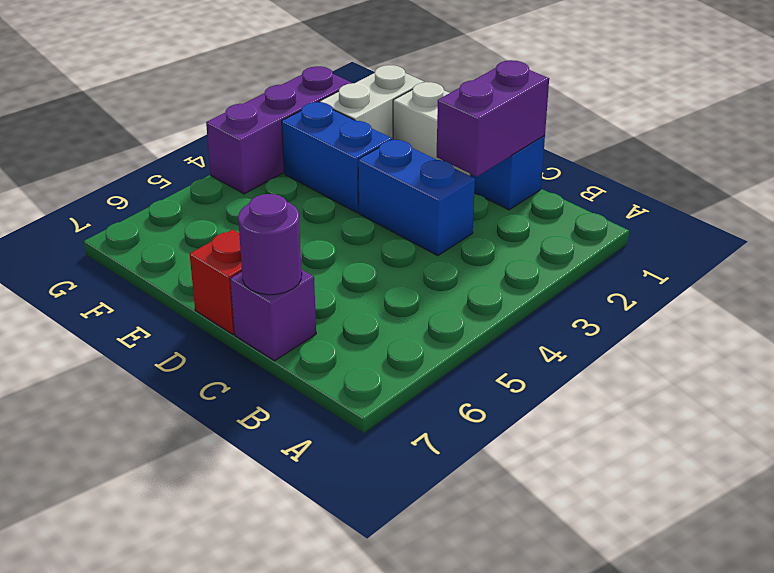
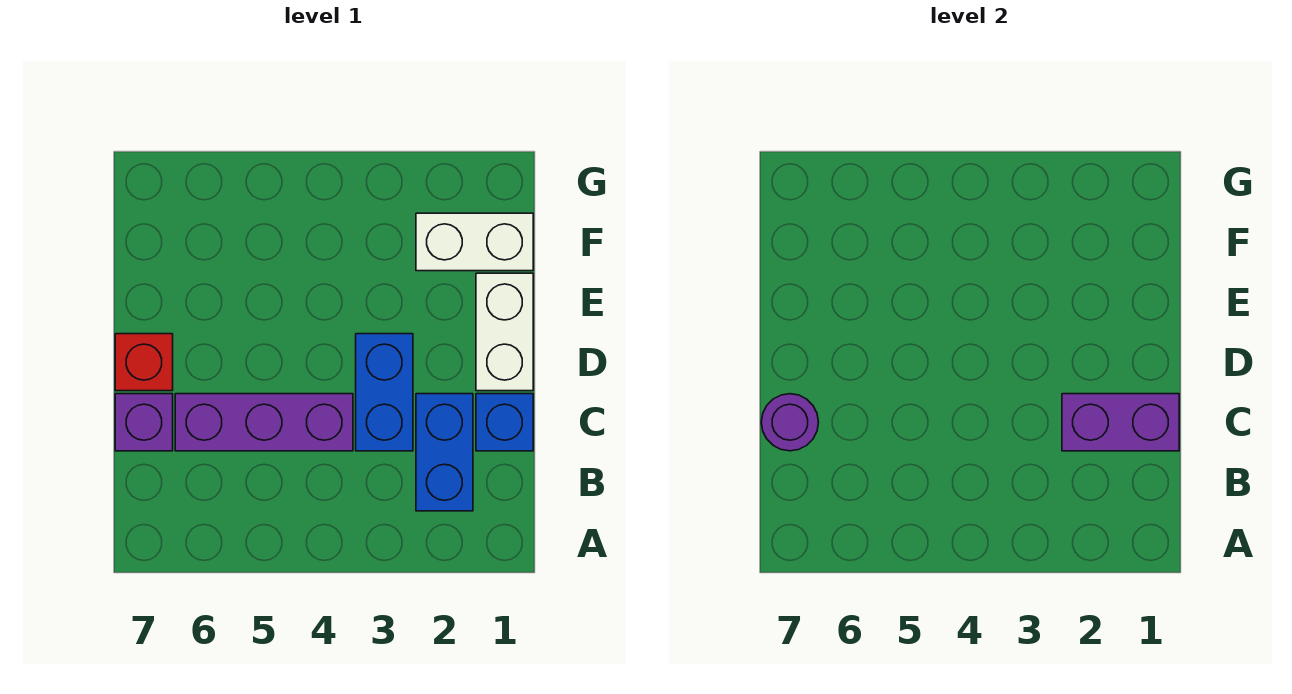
blue 1x2 brick [282,102,392,213] -> blue 1x2 brick moved to [416,394,473,511]
purple 1x3 brick [206,66,352,194] -> purple 1x3 brick moved to [175,394,353,451]

